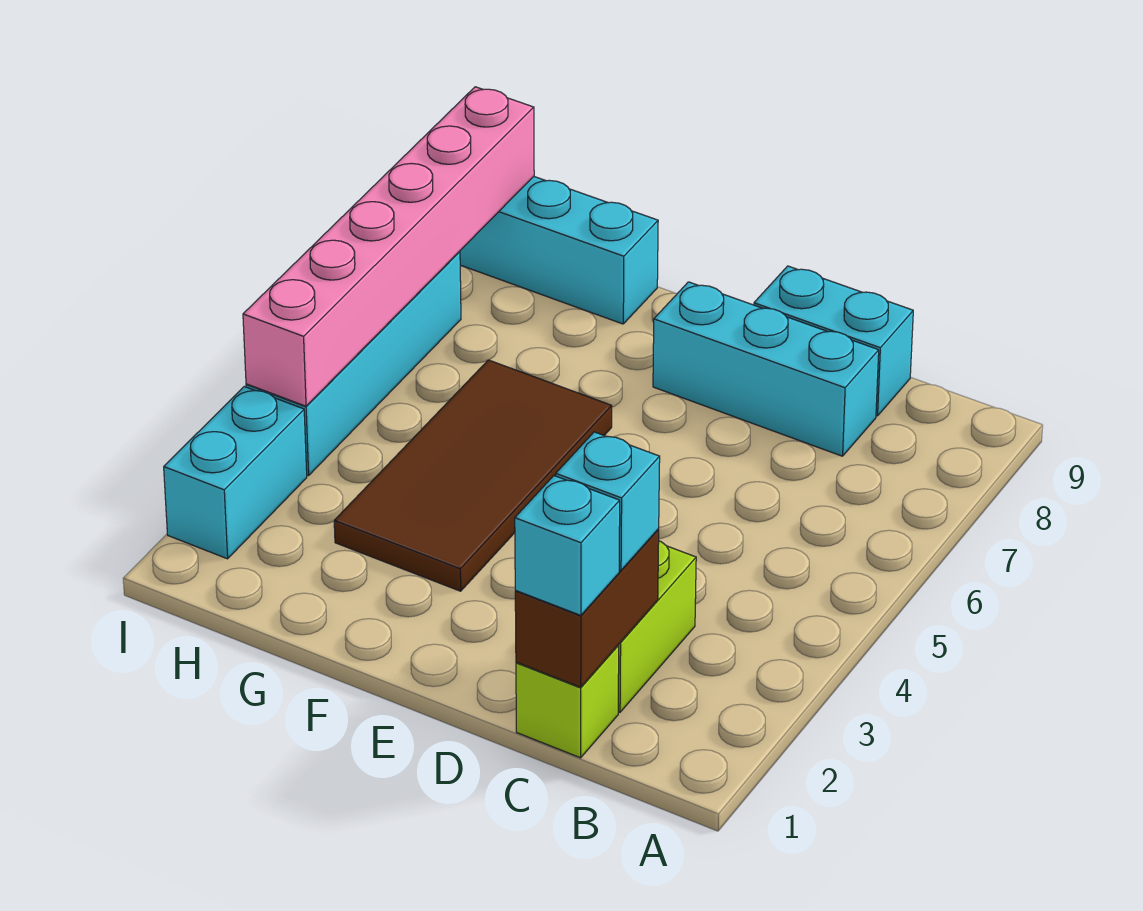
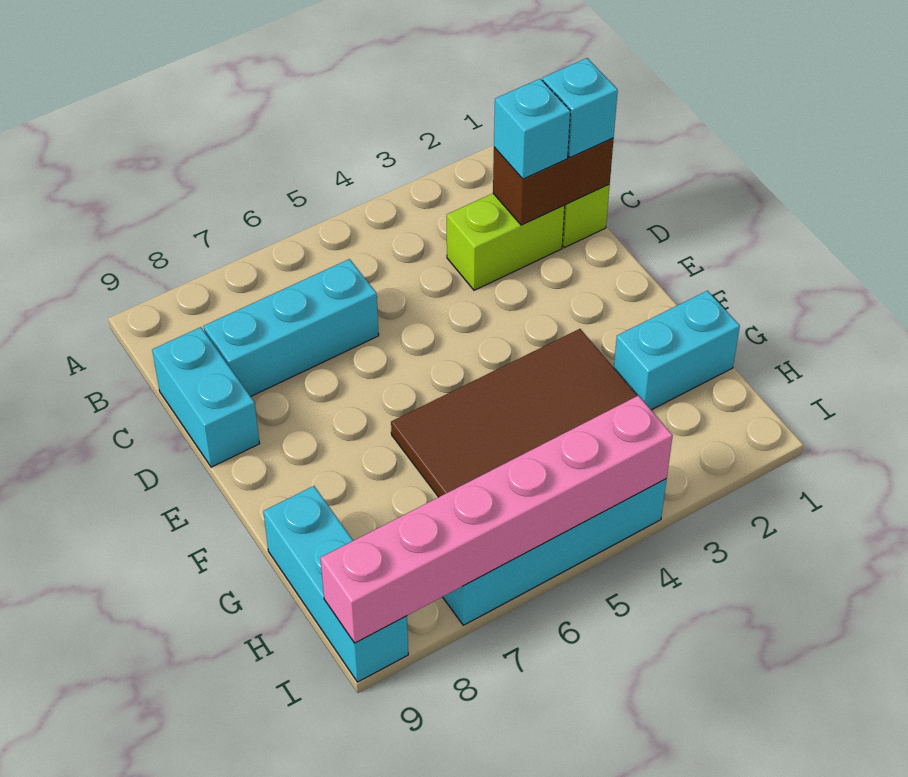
cyan 1x3 brick [653,282,879,456] -> cyan 1x3 brick turned to [203,259,379,397]
cyan 1x2 brick [164,387,307,559] -> cyan 1x2 brick moved to [614,291,740,410]

